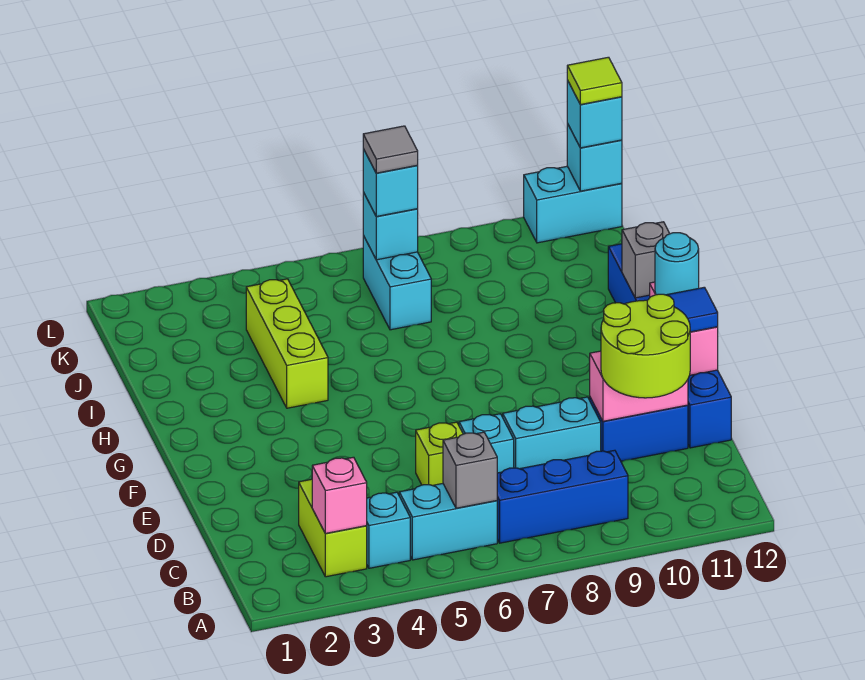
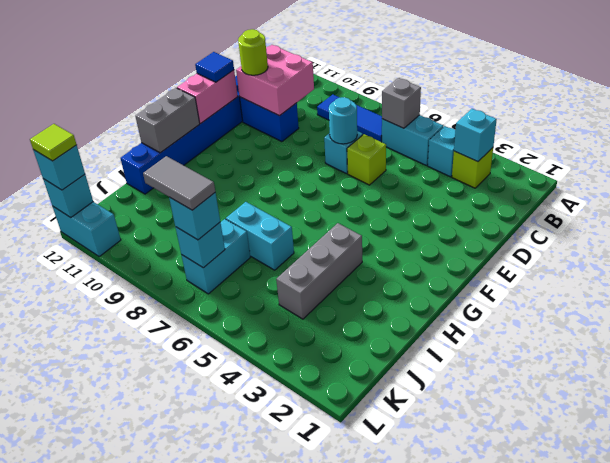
lime 1x2 brick [299,479,367,577] -> lime 1x1 brick [452,148,493,188]
pink 1x1 brick [312,457,367,533] -> cyan 1x1 brick [454,109,497,162]
blue 1x3 brick [497,450,628,543] -> blue 1x3 tile [317,95,382,142]
lime 2x2 round brick [601,294,690,398] -> lime 1x1 round brick [238,29,268,75]
cyan 1x2 brick [503,397,601,469] -> cyan 1x2 brick moved to [226,202,294,270]
pink 1x2 brick [590,351,688,421] -> pink 2x2 brick [236,45,314,116]
cyan 1x1 round brick [655,233,699,295] -> cyan 1x1 round brick moved to [329,97,357,144]
lime 1x3 brick [246,279,328,408] -> grey 1x3 brick [276,223,362,319]
grey 1x1 brick [622,222,670,298] -> grey 1x2 brick [135,88,200,153]
grey 1x1 tile [363,126,418,173] -> grey 1x2 tile [143,156,215,210]

